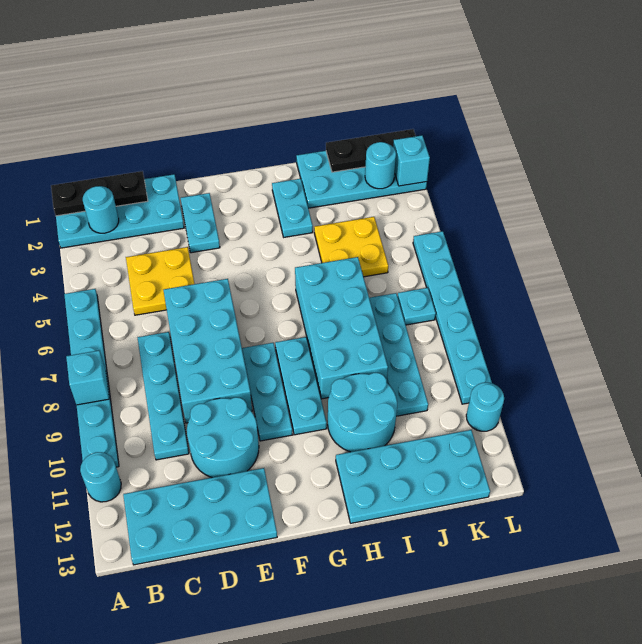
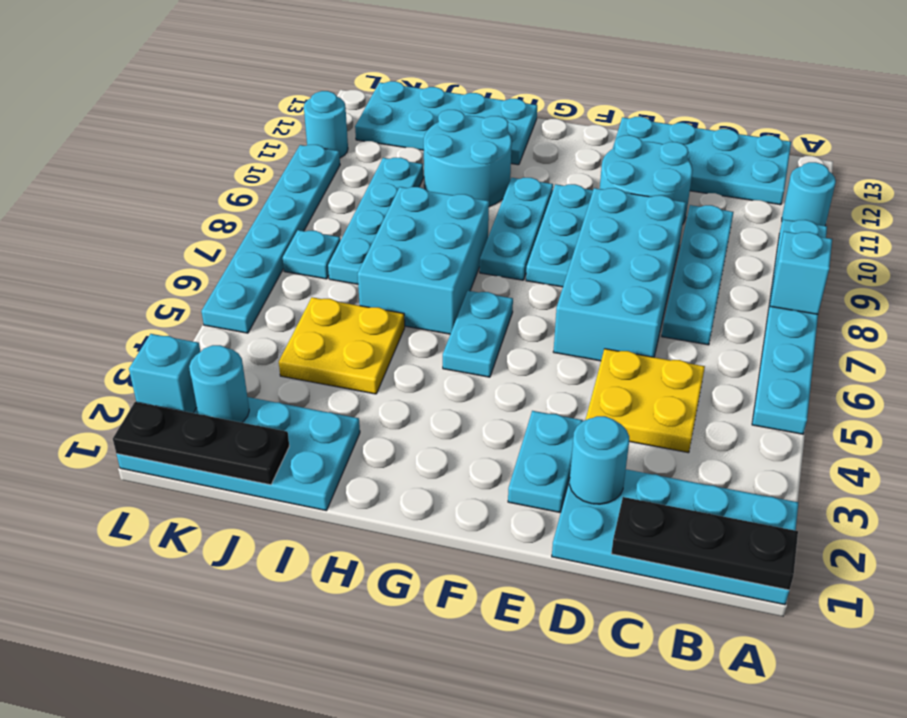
cyan 1x1 round brick [83,186,119,233] -> cyan 1x1 round brick moved to [569,416,629,504]
cyan 1x2 plate [272,179,313,237] -> cyan 1x2 plate moved to [443,291,513,377]
cyan 2x4 brick [295,257,388,399] -> cyan 2x3 brick [358,187,489,334]

